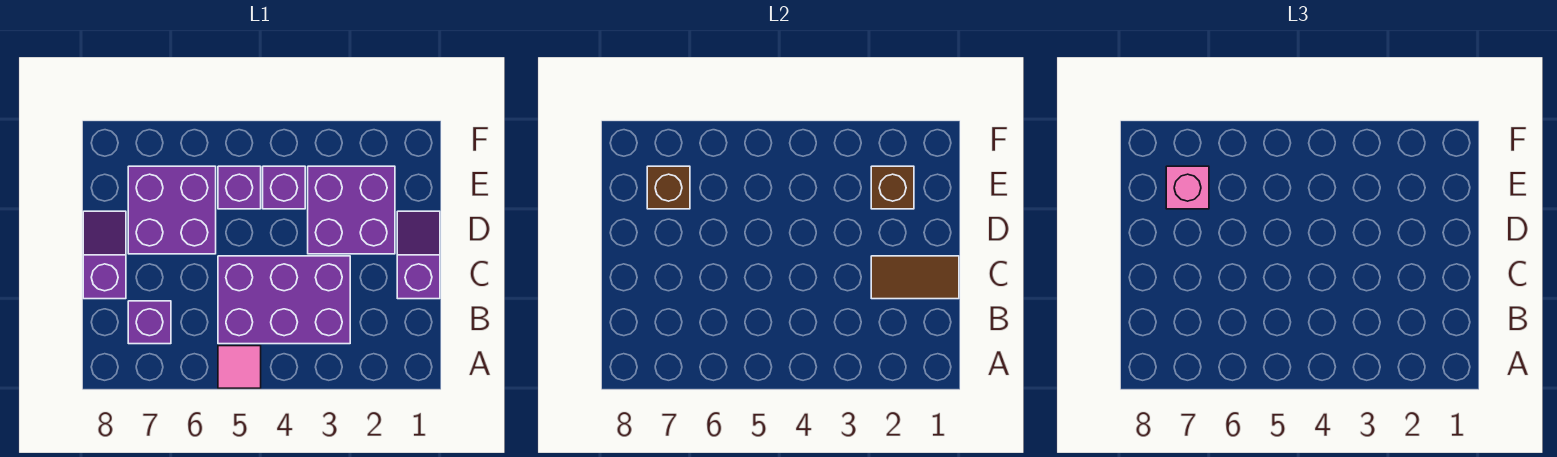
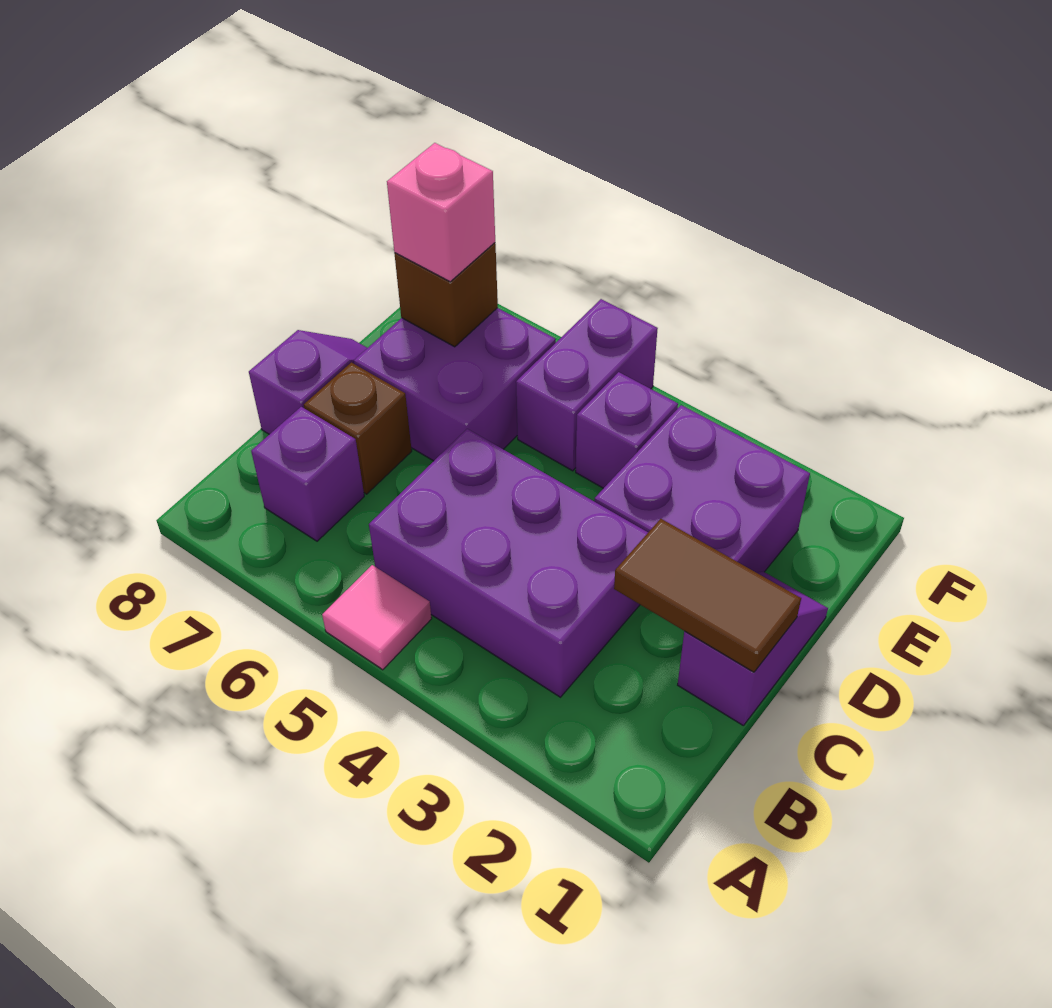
brown 1x1 brick [871,166,914,209] -> brown 1x1 brick moved to [304,362,412,494]
purple 1x1 brick [218,166,261,209] -> purple 1x2 brick [516,299,658,471]

